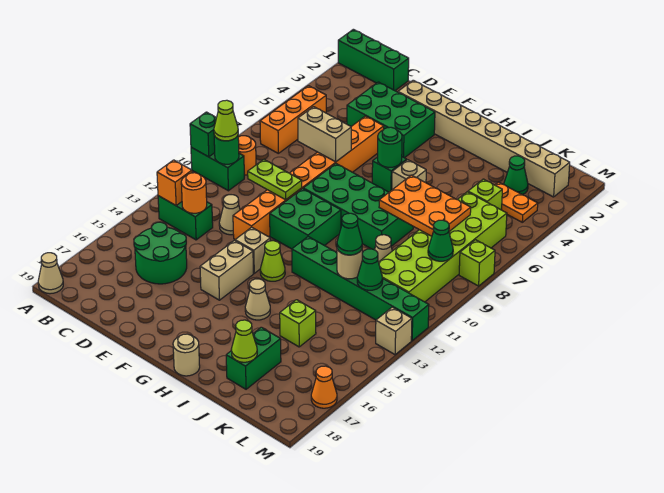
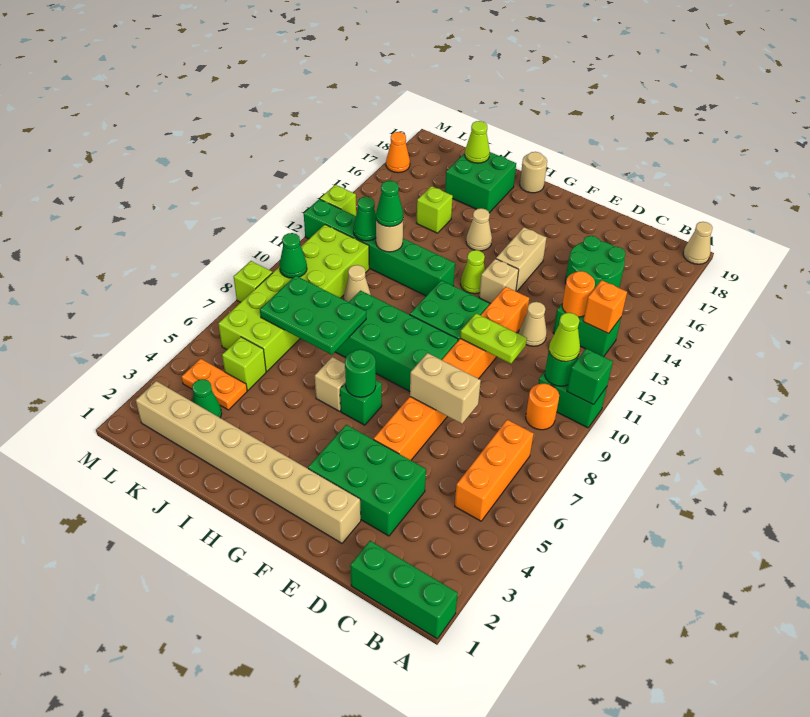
orange 2x3 plate [379,175,471,236] -> green 2x3 plate [260,276,366,355]
green 1x2 brick [226,327,281,389] -> green 2x2 brick [445,152,516,213]
tan 1x1 brick [376,307,412,354] -> lime 1x1 brick [320,185,356,216]

